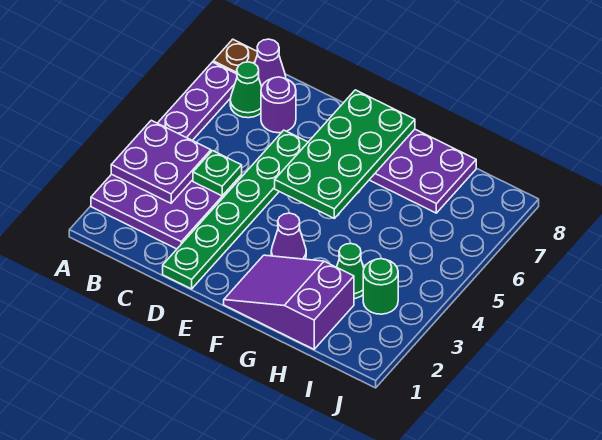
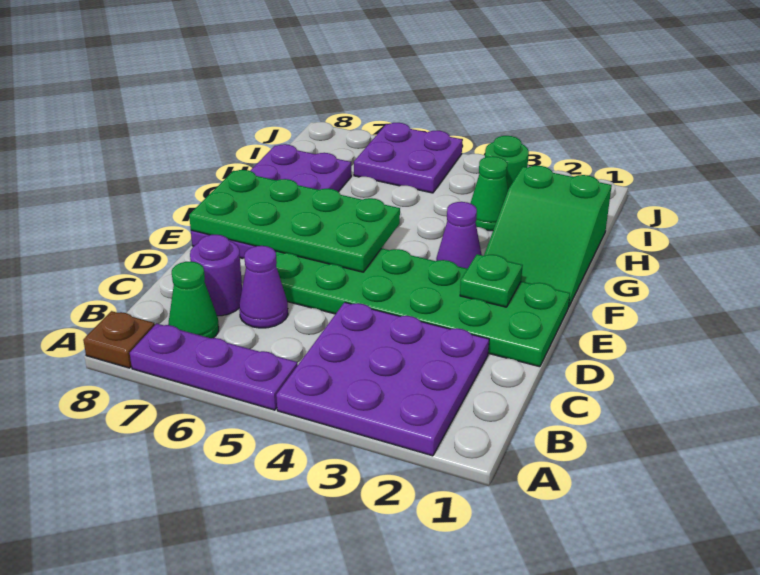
purple 2x2 plate [111,120,211,203] -> purple 2x2 plate moved to [354,123,462,193]
purple 1x1 cone [255,39,286,87] -> purple 1x1 cone moved to [239,246,288,328]
green 1x1 plate [193,151,242,196] -> green 1x1 plate moved to [460,254,523,307]
green 1x6 plate [163,130,308,289] -> green 2x6 plate [276,248,570,367]
purple 2x3 slope [224,255,354,349] -> green 2x3 slope [484,166,612,307]

